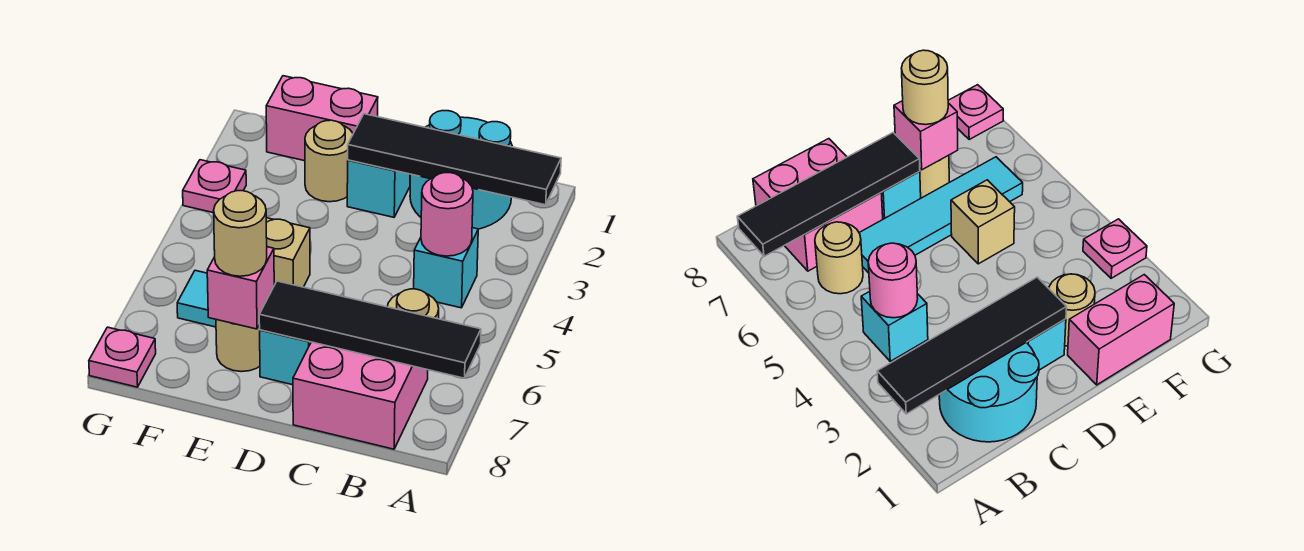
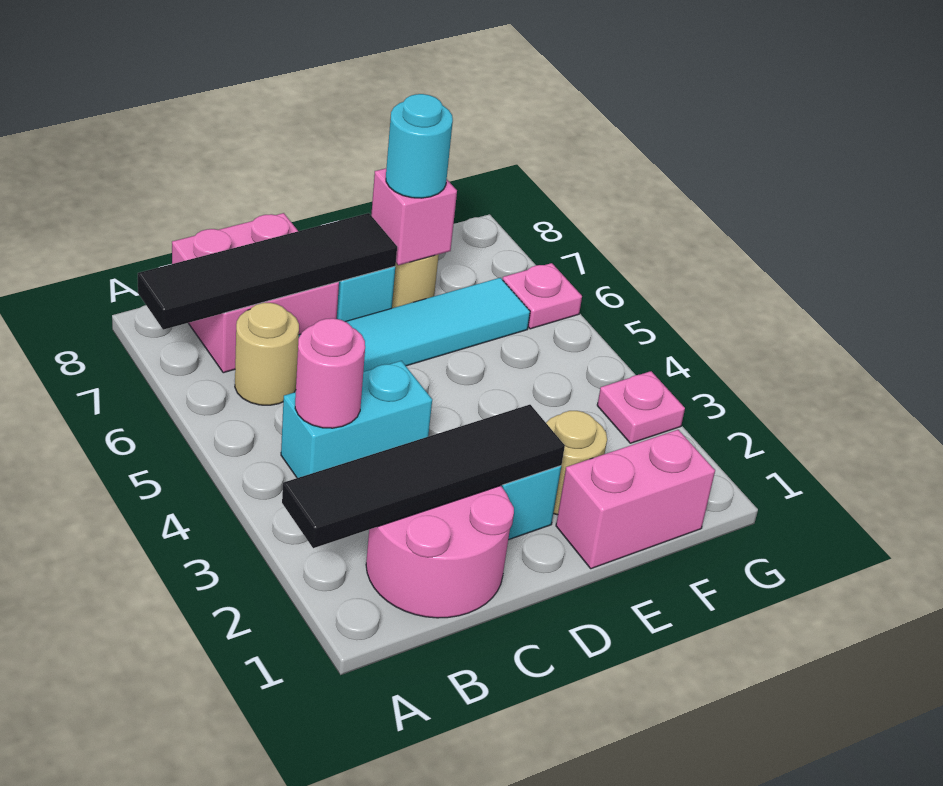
cyan 2x2 round brick [410,111,512,229] -> pink 2x2 round brick [366,486,514,618]
cyan 1x1 brick [414,228,478,308] -> cyan 1x2 brick [281,361,432,478]
tan 1x1 brick [266,218,310,287] -> none
tan 1x1 round brick [214,191,267,276] -> cyan 1x1 round brick [386,94,453,198]
pink 1x1 plate [89,327,156,387] -> pink 1x1 plate moved to [503,263,582,329]

